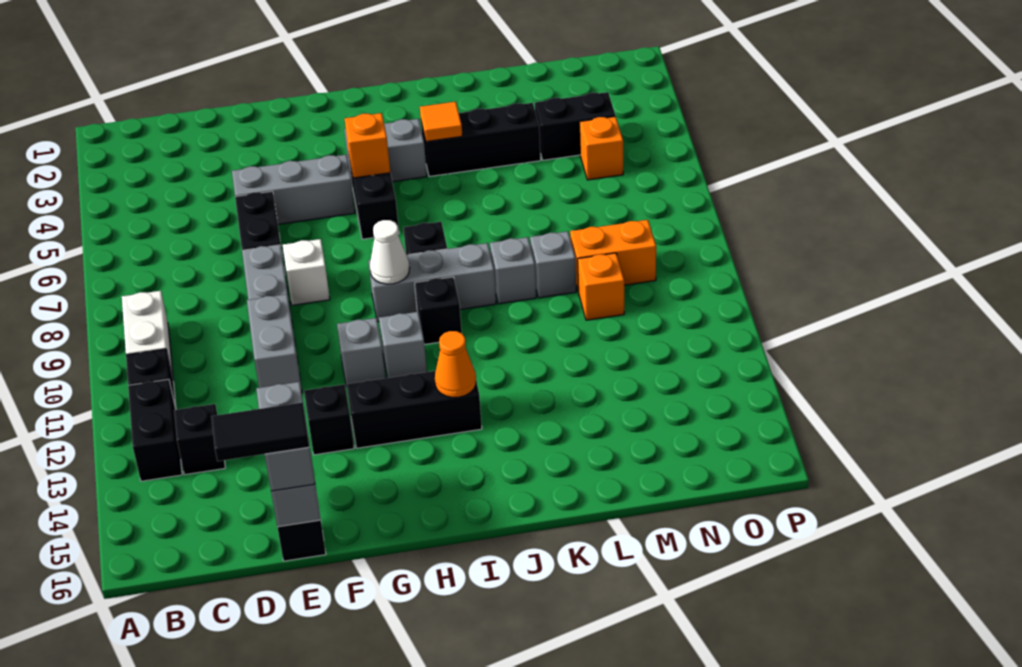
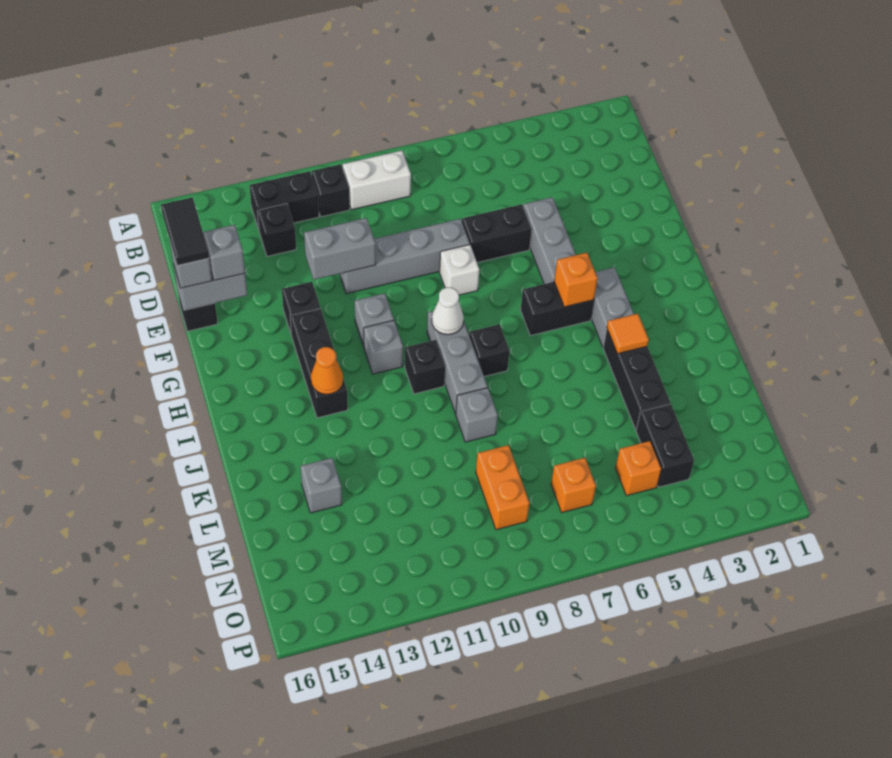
grey 1x1 brick [530,231,576,298] -> grey 1x1 brick moved to [301,458,342,513]
orange 1x1 brick [578,253,624,320] -> orange 1x1 brick moved to [551,458,596,512]

